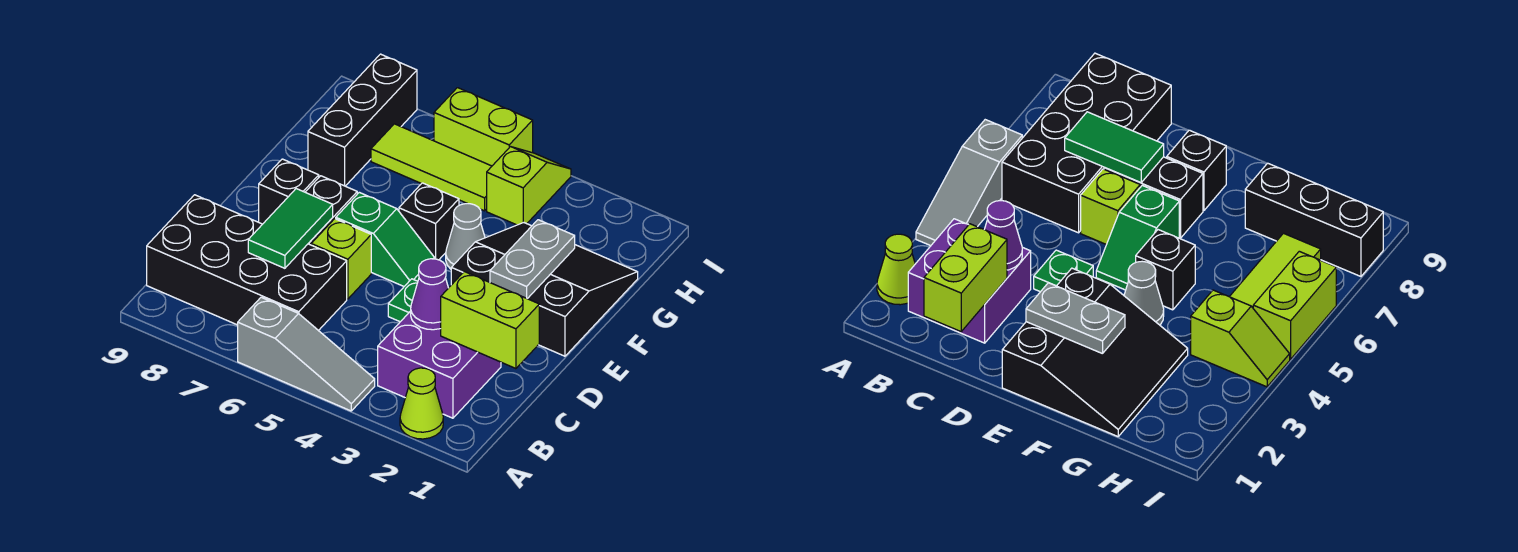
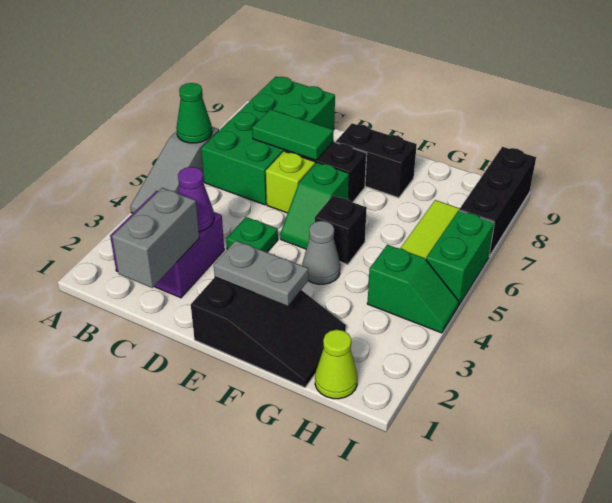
lime 1x1 cone [400,368,443,439] -> lime 1x1 cone moved to [315,330,357,399]
none -> green 1x1 cone [176,83,212,143]
black 2x4 brick [147,195,347,331] -> green 2x4 brick [201,77,335,205]
lime 1x2 brick [441,272,539,369] -> grey 1x2 brick [112,188,199,288]
black 3x3 slope [451,222,638,356] -> black 2x3 slope [191,277,346,387]
black 1x1 brick [259,159,319,224] -> black 1x2 brick [336,123,417,198]
black 1x3 brick [308,54,417,186] -> black 1x3 brick turned to [459,147,536,256]
lime 1x2 slope [487,147,571,225] -> green 1x2 slope [367,245,459,333]
lime 1x2 brick [434,88,533,166] -> green 1x2 brick [426,210,494,306]

